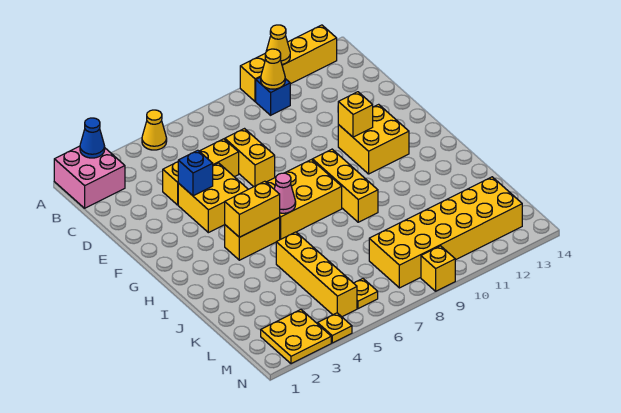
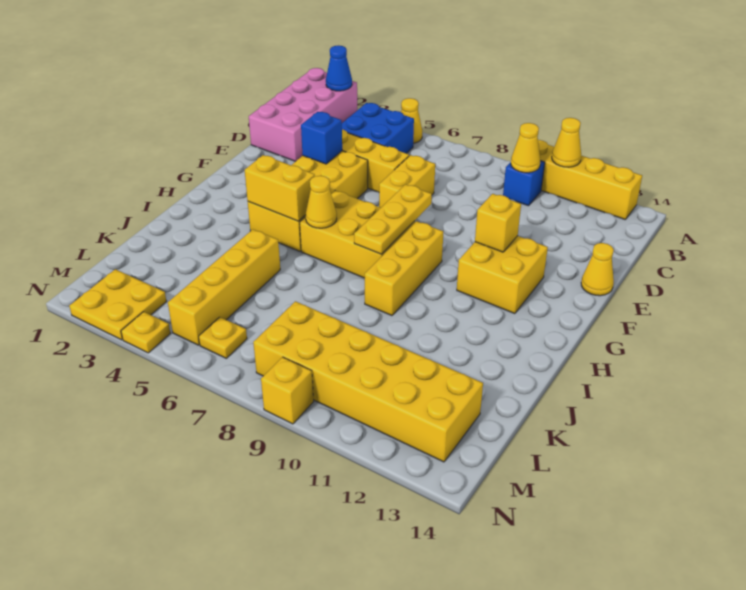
pink 2x2 brick [54,146,125,208] -> pink 2x4 brick [249,68,357,161]
none -> blue 2x2 brick [342,103,414,153]
none -> yellow 1x1 cone [581,243,614,296]
none -> yellow 1x3 plate [354,184,432,254]
pink 1x1 cone [274,173,296,213] -> yellow 1x1 cone [306,176,337,228]

